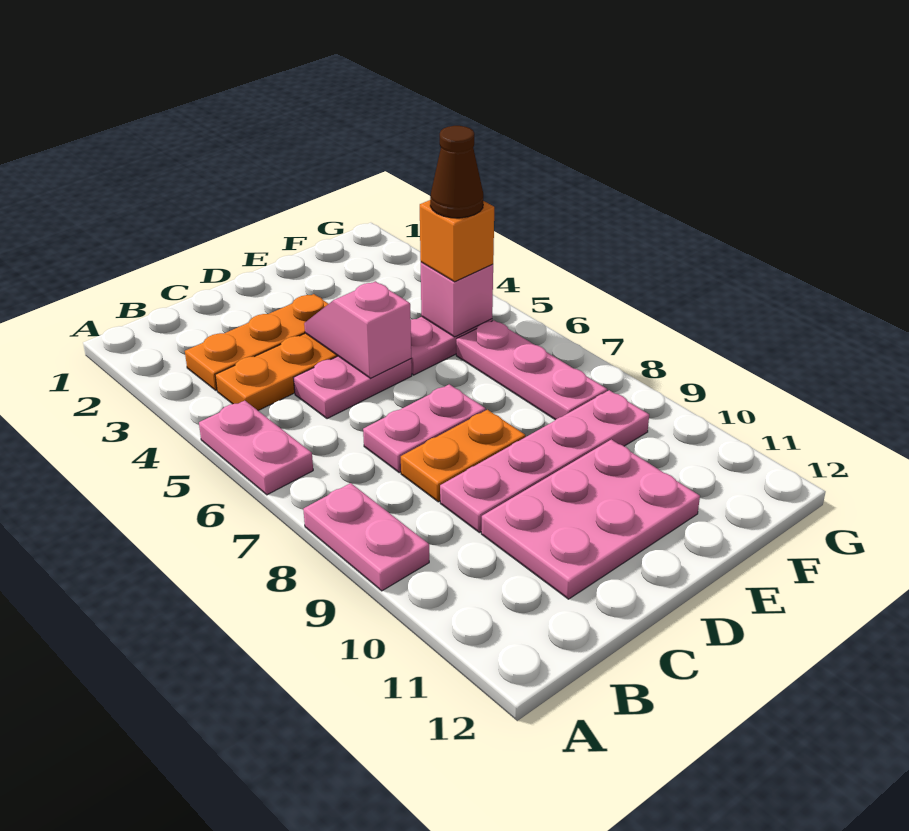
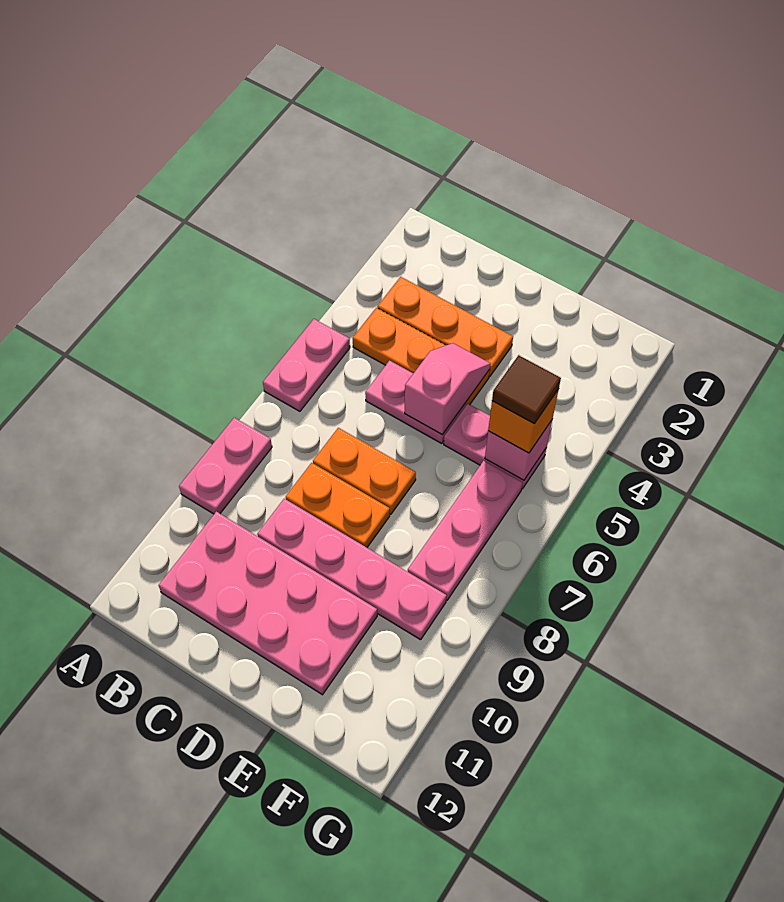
pink 1x2 plate [363,384,486,473] -> orange 1x2 plate [313,428,416,514]
pink 2x3 plate [481,439,700,599] -> pink 2x4 plate [159,511,377,695]
brown 1x1 cone [430,126,483,218] -> brown 1x1 tile [492,355,561,424]

